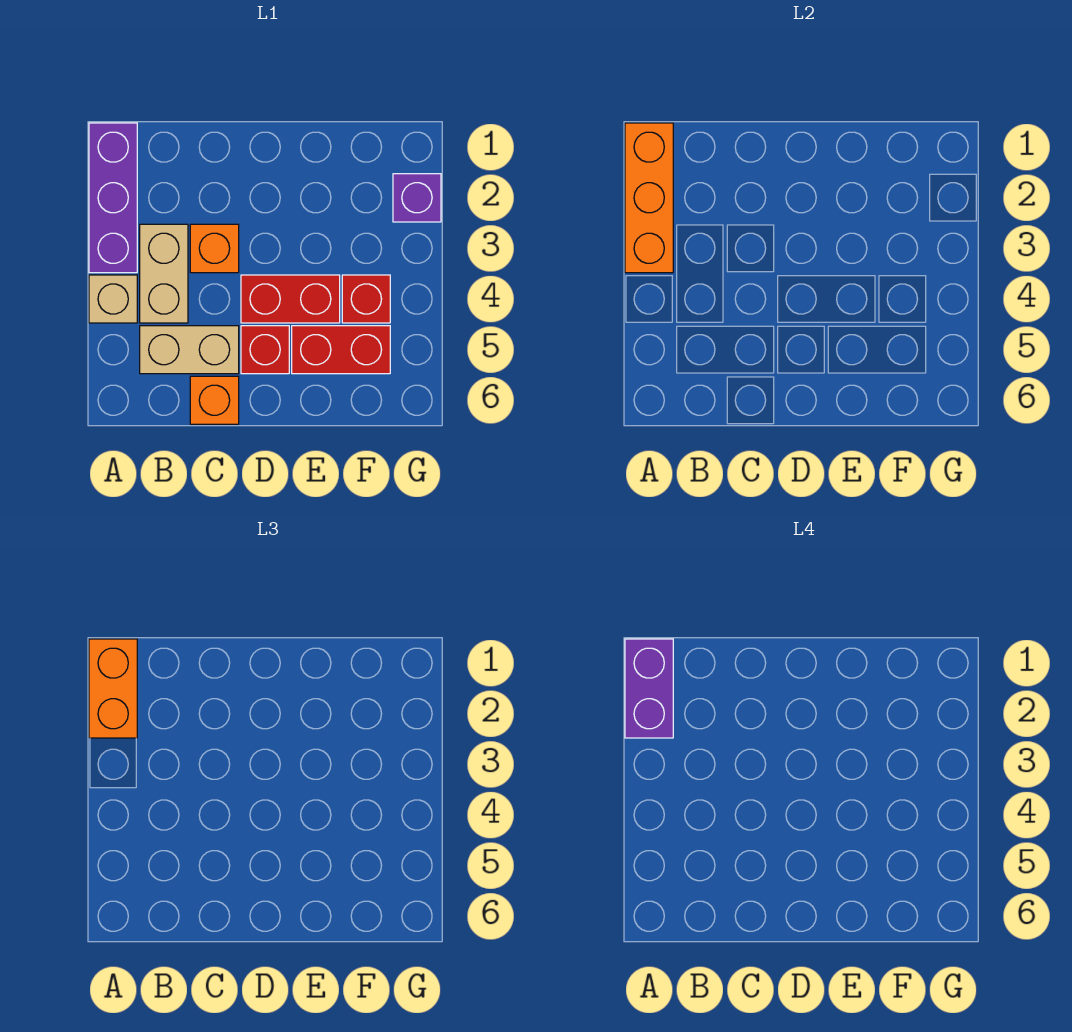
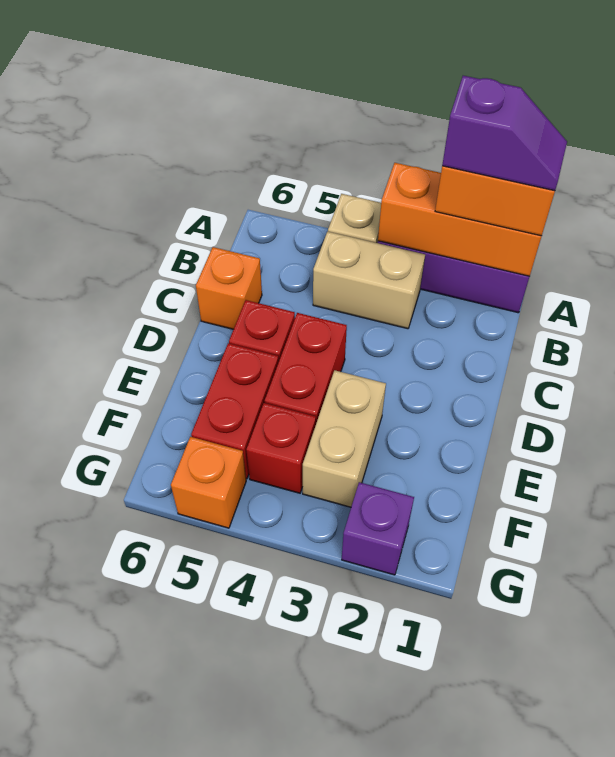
purple 1x2 brick [625,639,673,738] -> purple 1x2 slope [442,76,567,191]
tan 1x2 brick [140,326,239,374] -> tan 1x2 brick moved to [303,370,386,507]
orange 1x1 brick [190,224,239,273] -> orange 1x1 brick moved to [171,437,246,528]

